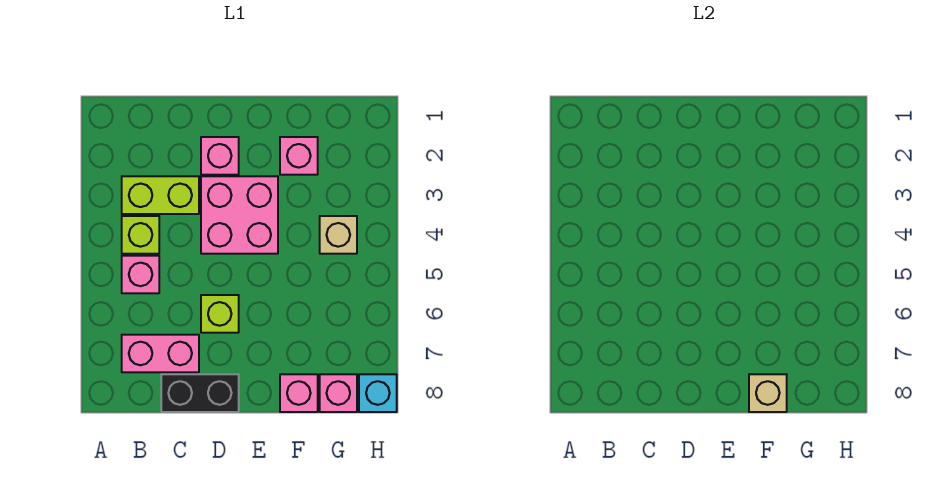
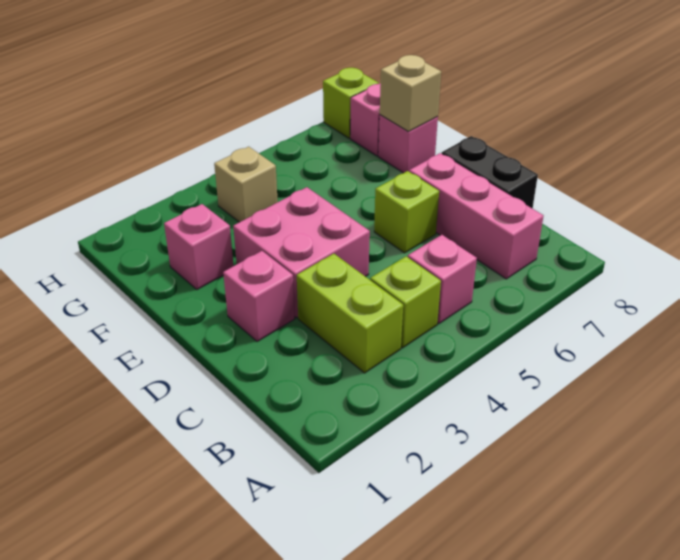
pink 1x2 brick [122,335,199,372] -> pink 1x3 brick [409,153,543,279]
cyan 1x1 brick [359,374,397,412] -> lime 1x1 brick [323,68,379,138]

